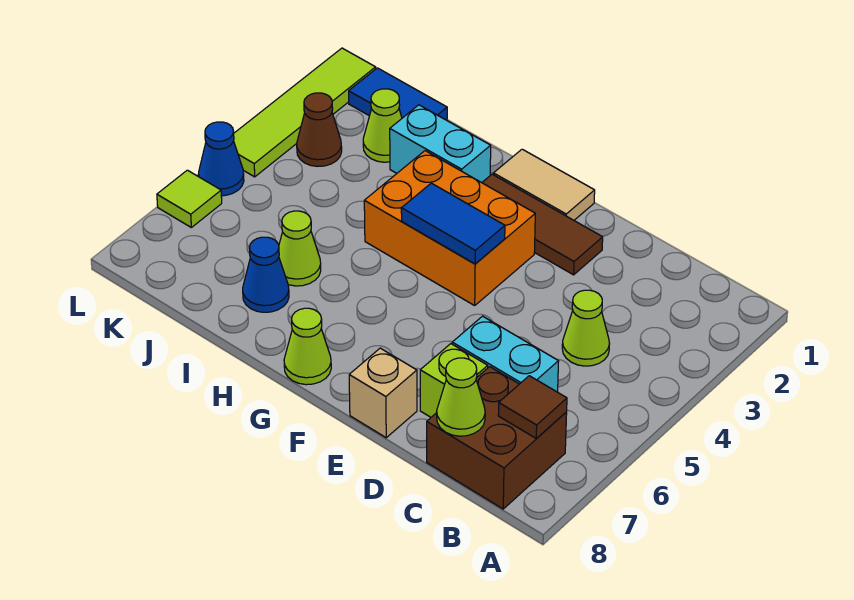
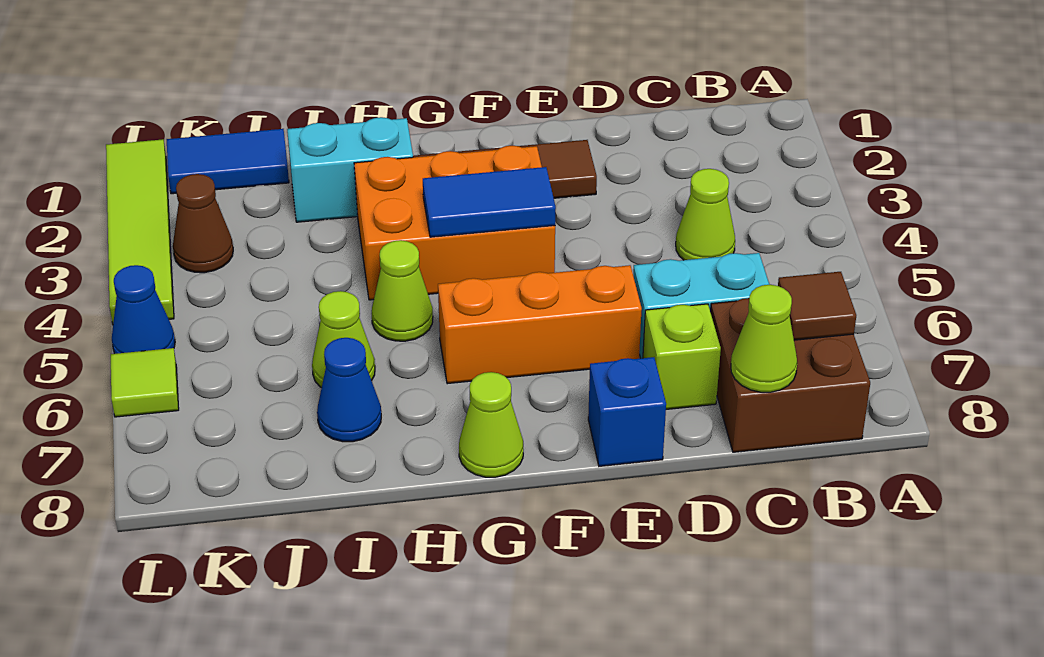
none -> orange 1x3 brick [438,265,642,384]
tan 1x1 brick [349,348,417,438] -> blue 1x1 brick [588,357,666,466]
tan 1x2 tile [493,149,595,220] -> none
lime 1x1 cone [363,89,402,162] -> lime 1x1 cone moved to [372,240,433,341]

